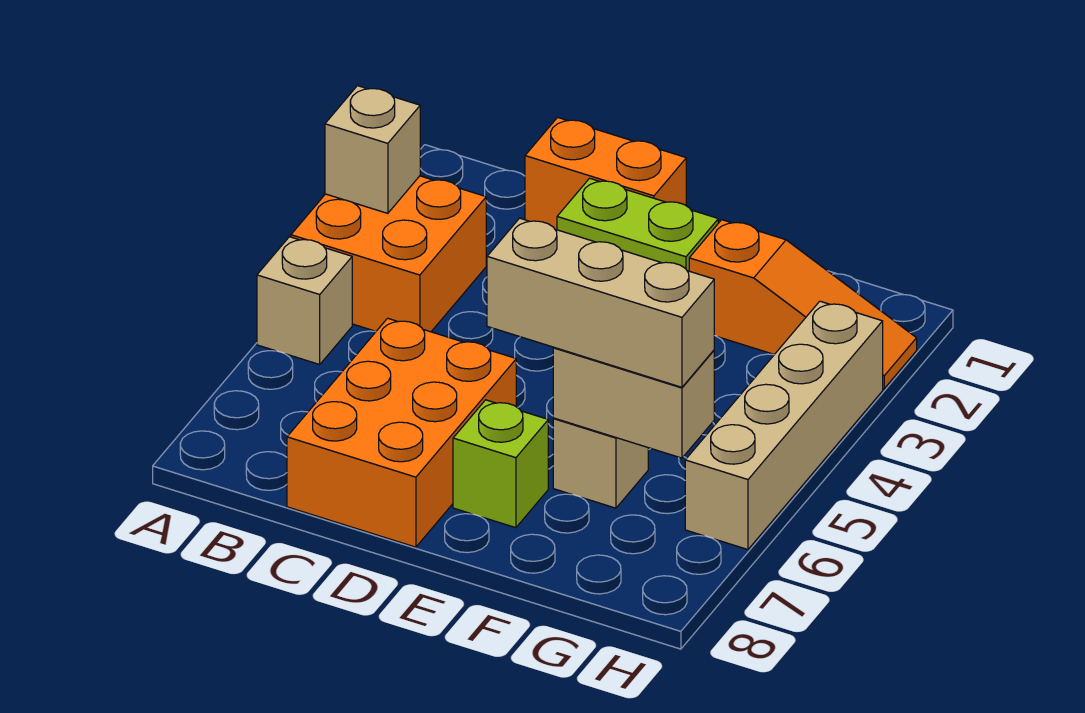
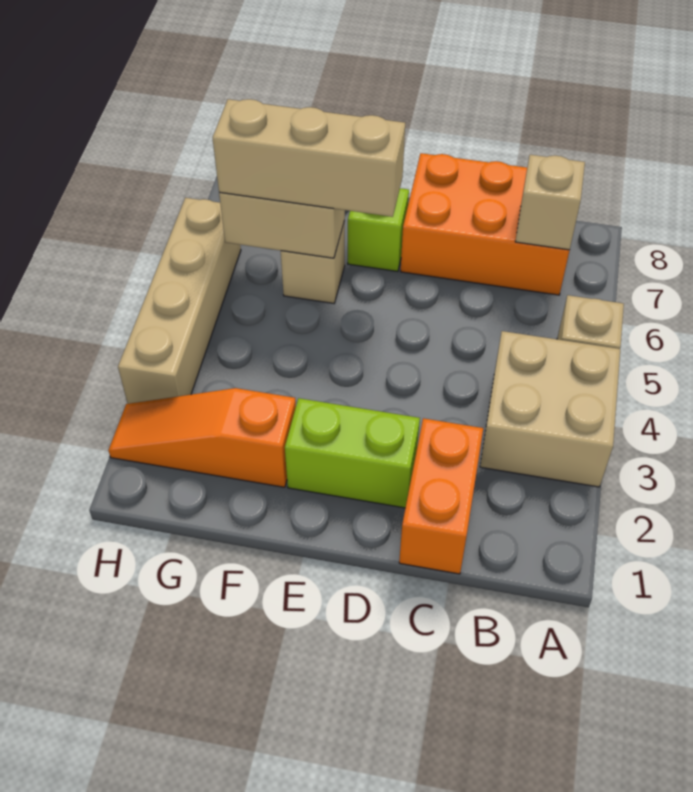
orange 2x2 brick [291,176,486,332] -> tan 2x2 brick [480,331,620,487]
tan 1x1 brick [325,86,420,213] -> tan 1x1 brick moved to [515,155,585,250]
orange 1x2 brick [525,117,686,230] -> orange 1x2 brick turned to [399,418,483,574]
orange 2x3 brick [287,318,516,547] -> orange 2x3 brick turned to [401,153,569,295]

